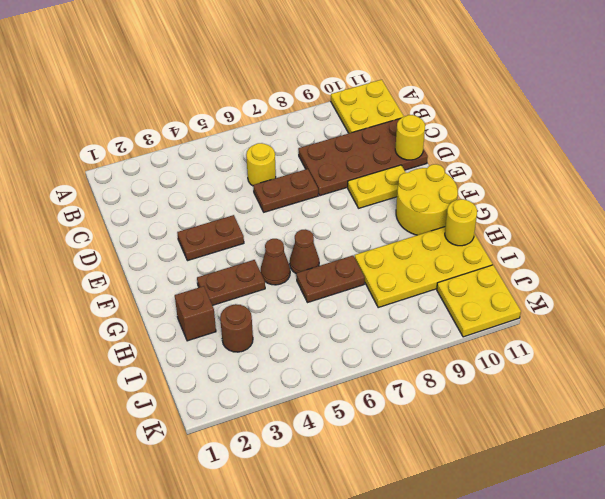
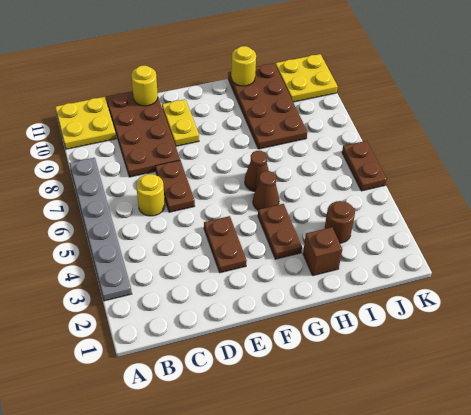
none -> grey 1x6 plate [69,158,132,301]
yellow 2x2 round brick [396,164,458,235] -> none
brown 1x2 plate [296,256,365,303] -> brown 1x2 plate moved to [342,141,387,191]
yellow 2x4 plate [355,227,493,308] -> brown 2x4 plate [228,63,307,149]

